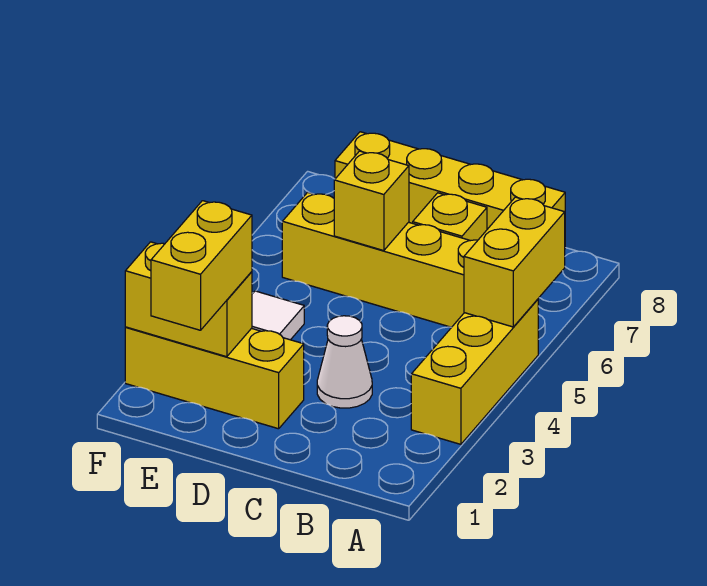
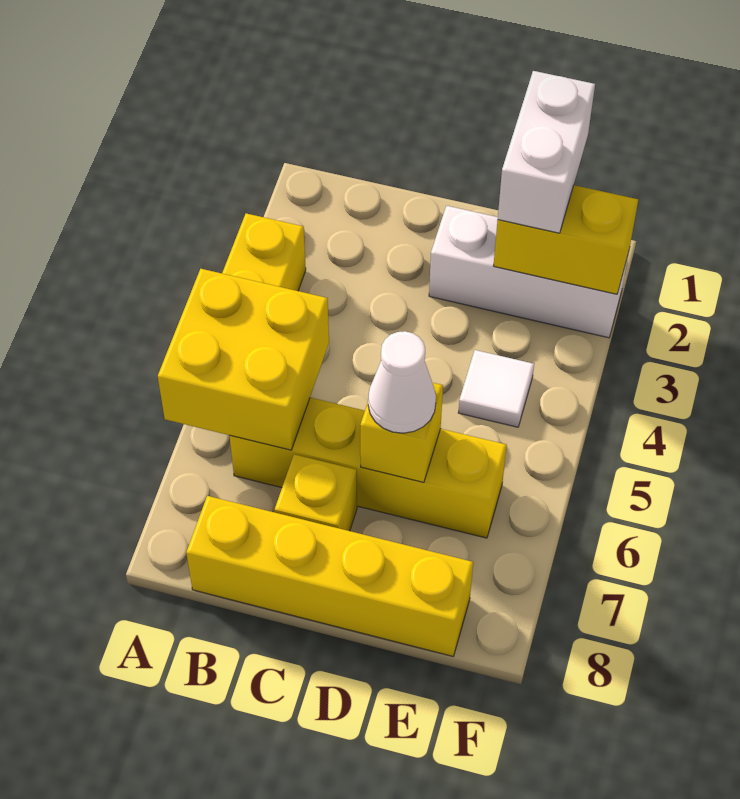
yellow 1x2 brick [464,197,565,327] -> yellow 2x2 brick [158,269,329,450]
white 1x1 cone [317,316,372,408] -> white 1x1 cone moved to [368,331,436,433]
yellow 1x3 brick [125,327,304,429] -> white 1x3 brick [429,206,629,338]
yellow 1x2 brick [151,201,252,330] -> white 1x2 brick [498,71,595,233]

